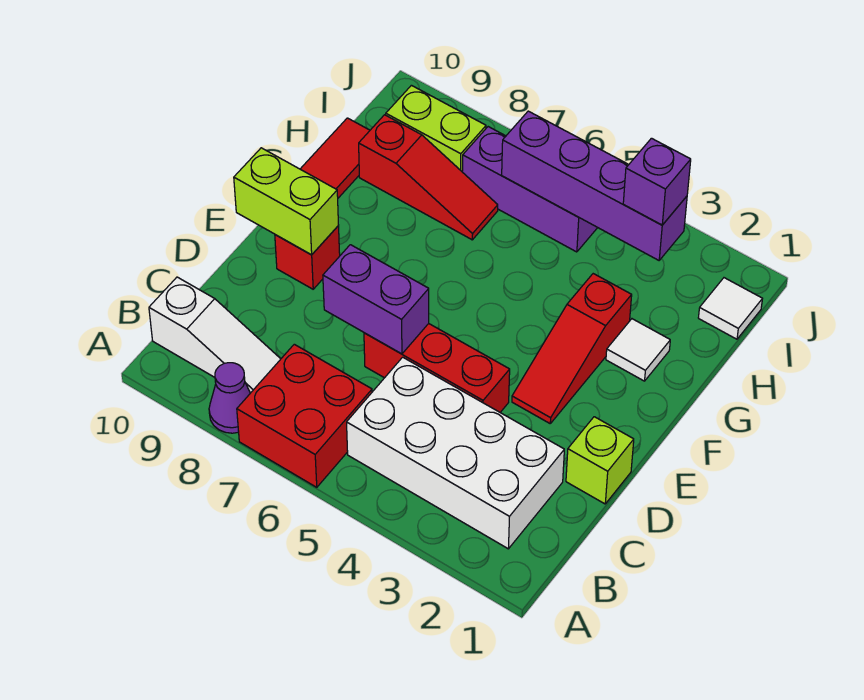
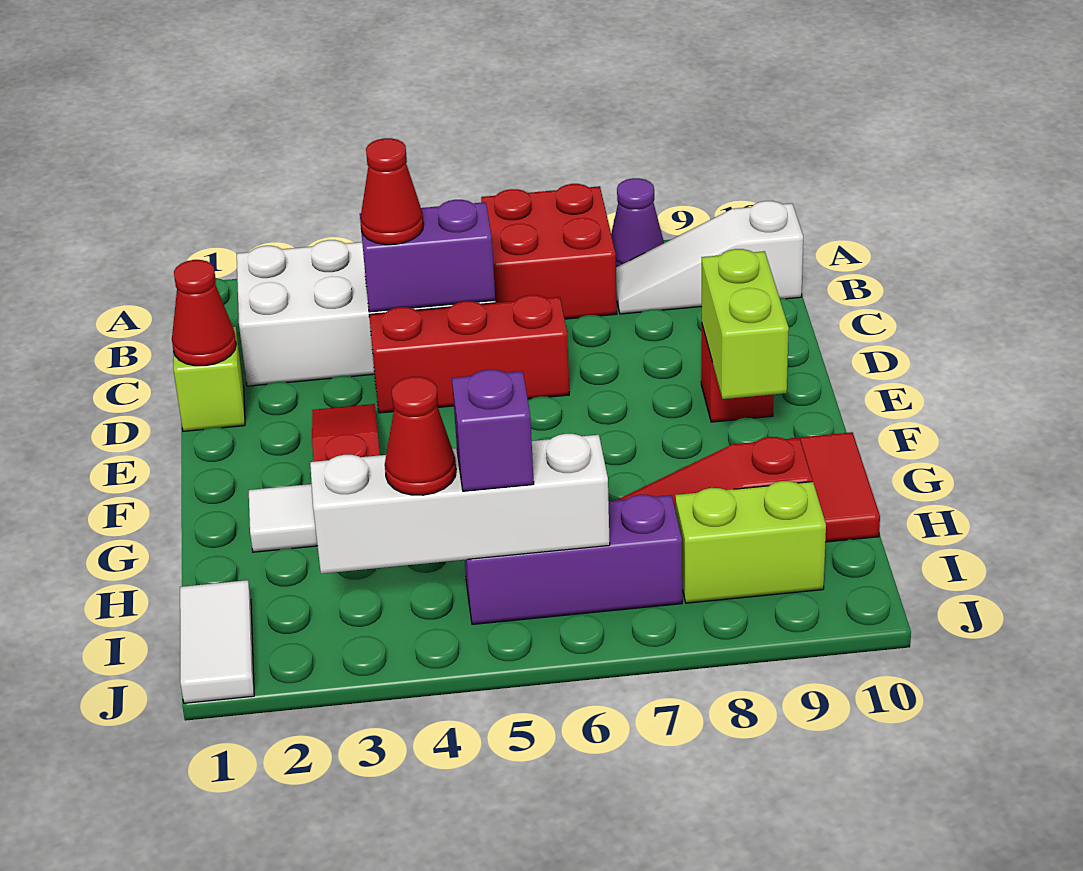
none -> red 1x1 cone [360,138,424,245]
none -> red 1x1 cone [172,260,236,366]
purple 1x2 brick [323,245,429,354] -> purple 1x2 brick moved to [360,200,495,312]
lime 1x2 brick [234,148,338,255] -> lime 1x2 brick turned to [702,249,789,399]
white 1x1 tile [698,278,762,339] -> white 1x2 tile [180,580,254,703]
purple 1x4 brick [502,111,687,260] -> white 1x4 brick [310,434,610,574]
purple 1x1 brick [623,138,691,225] -> purple 1x1 brick moved to [452,370,534,491]
none -> red 1x1 cone [385,377,456,495]

